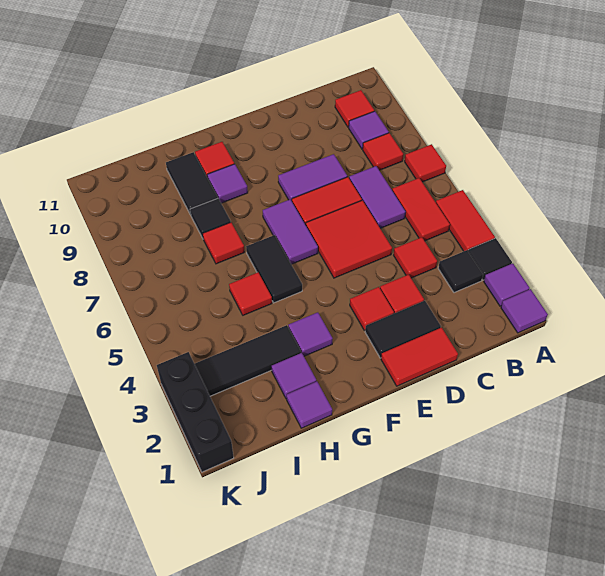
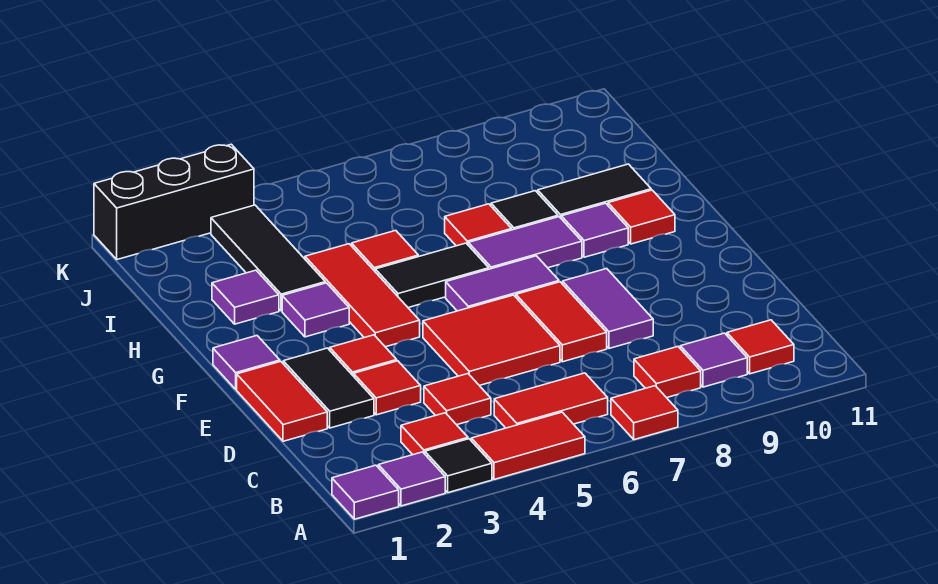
black 1x1 tile [438,250,483,293] -> red 1x1 tile [401,413,468,455]
purple 1x2 tile [349,166,406,228] -> purple 1x2 tile moved to [468,217,582,269]
none -> red 1x3 tile [305,244,420,347]
purple 1x1 tile [287,381,332,428] -> purple 1x1 tile moved to [213,336,280,389]

